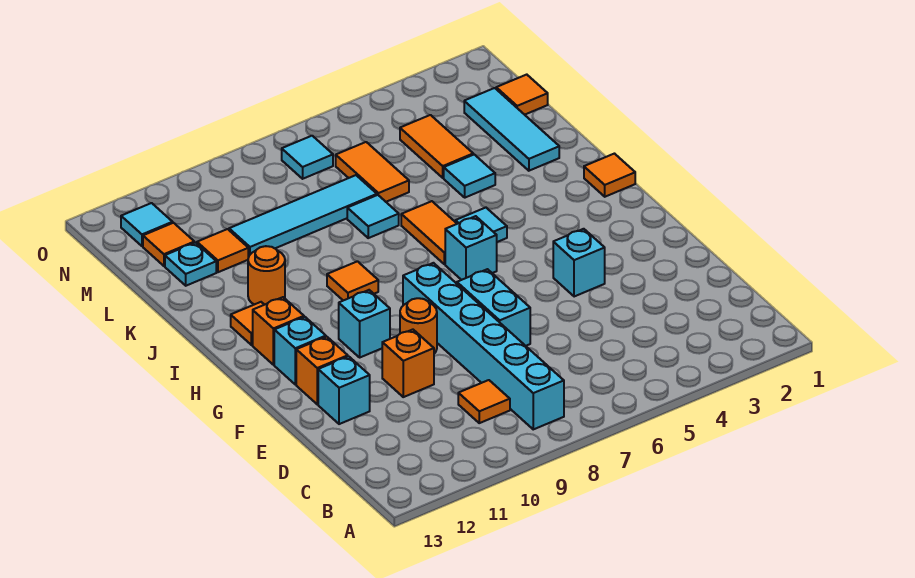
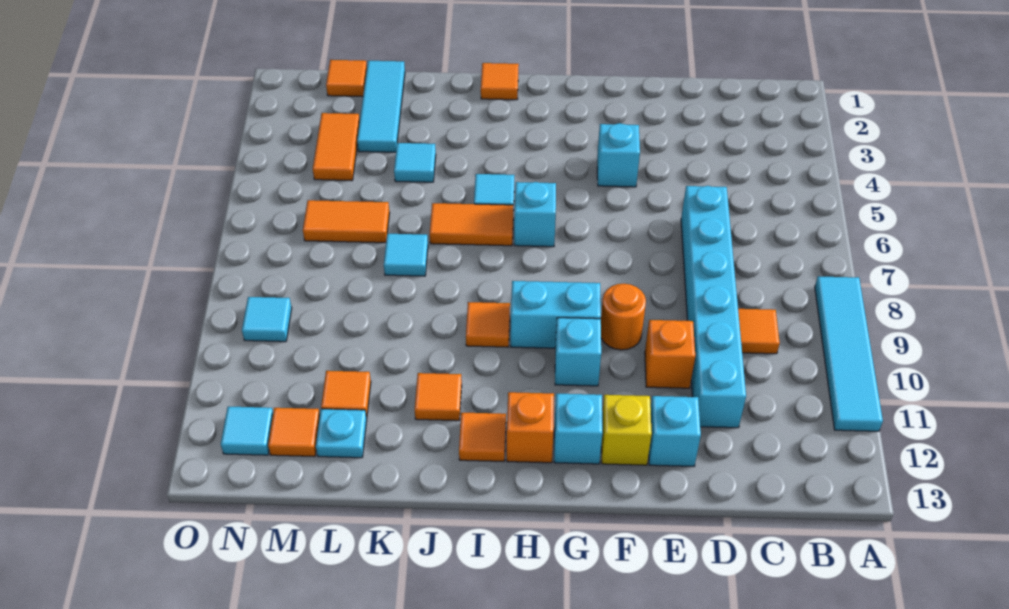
cyan 1x6 brick [403,263,564,429] -> cyan 1x6 brick turned to [681,186,746,428]
cyan 1x2 brick [457,269,530,346] -> cyan 1x2 brick moved to [511,281,601,348]
orange 1x1 brick [296,337,348,404] -> yellow 1x1 brick [601,395,652,465]
orange 1x1 round brick [248,246,285,305] -> orange 1x1 tile [415,373,462,421]
cyan 1x3 tile [464,88,559,171] -> cyan 1x3 tile turned to [357,61,405,152]
orange 1x2 tile [400,115,473,178] -> orange 1x2 tile turned to [313,113,360,181]
cyan 1x4 tile [229,175,377,257] -> cyan 1x4 tile moved to [815,276,883,431]
cyan 1x1 tile [282,136,333,179] -> cyan 1x1 tile moved to [242,297,292,342]

